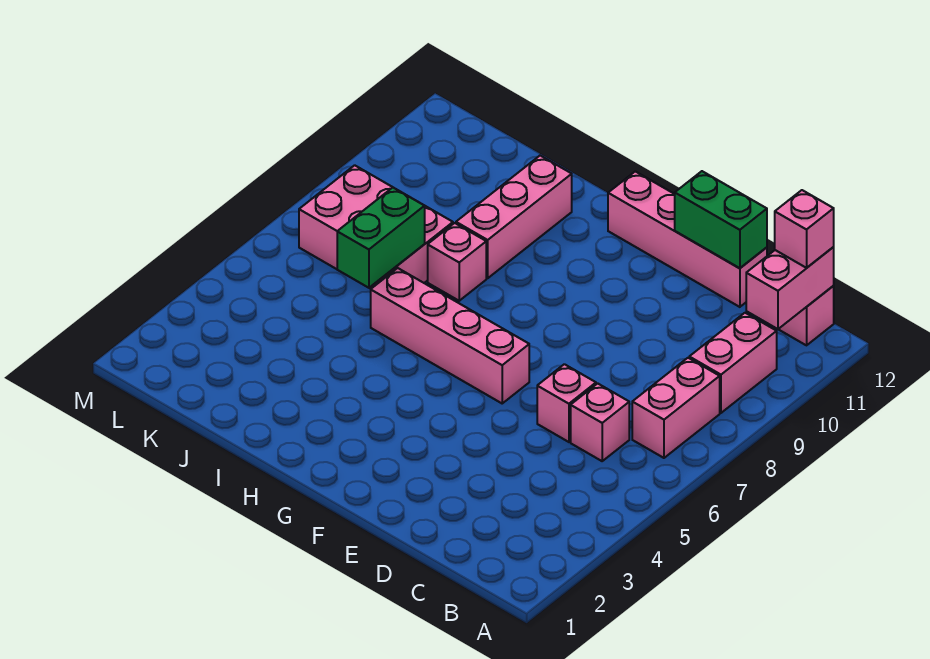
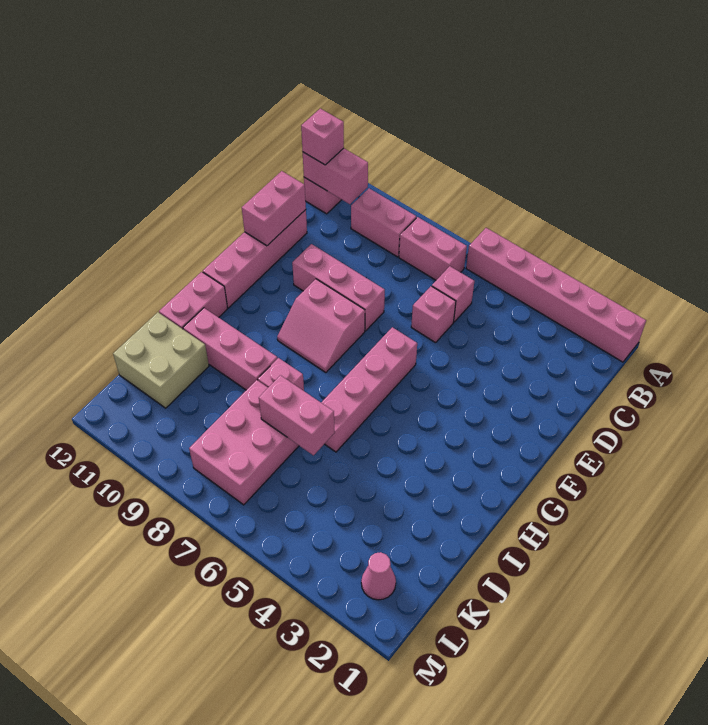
none -> pink 1x6 brick [466,228,646,362]
green 1x2 brick [675,171,767,268] -> pink 1x2 brick [242,171,306,246]
none -> pink 1x3 brick [292,244,385,331]
none -> pink 2x2 slope [277,279,365,373]
none -> pink 1x2 brick [159,272,228,329]
green 1x2 brick [337,188,425,288] -> pink 1x2 brick [259,375,335,455]
none -> tan 2x2 brick [113,312,209,408]
none -> pink 1x1 cone [361,552,396,600]

